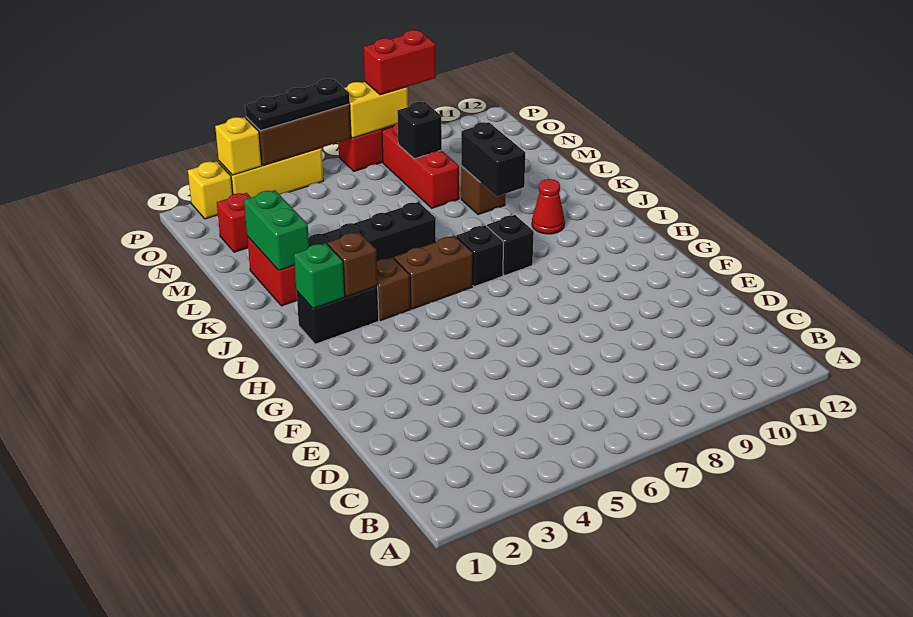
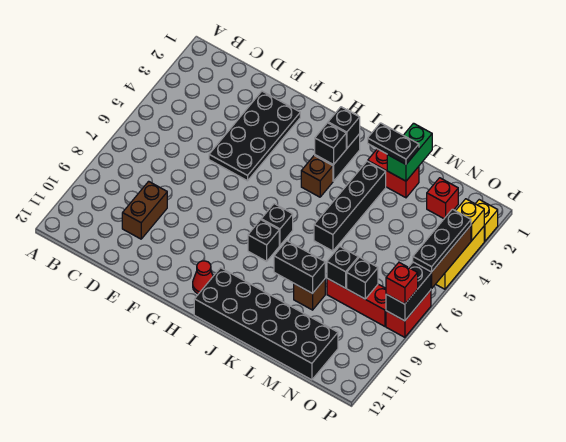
none -> black 2x4 plate [209,91,300,181]
green 1x1 brick [294,243,345,308] -> black 1x1 brick [328,107,360,149]
brown 1x1 brick [328,232,378,297] -> black 1x1 brick [315,123,346,165]
brown 1x2 brick [394,236,473,309] -> brown 1x2 brick moved to [122,181,167,239]
none -> black 2x6 brick [194,268,338,380]
red 1x1 cone [532,179,565,234] -> red 1x1 cone moved to [193,261,213,294]
green 1x2 brick [244,190,309,270] -> green 1x2 brick turned to [387,123,432,181]
none -> black 1x2 plate [368,123,419,164]
none -> black 1x1 brick [327,246,358,288]
yellow 1x2 brick [344,82,408,138] -> black 1x2 brick [386,263,431,321]
red 1x2 brick [364,30,436,95] -> red 1x1 brick [386,263,418,304]

